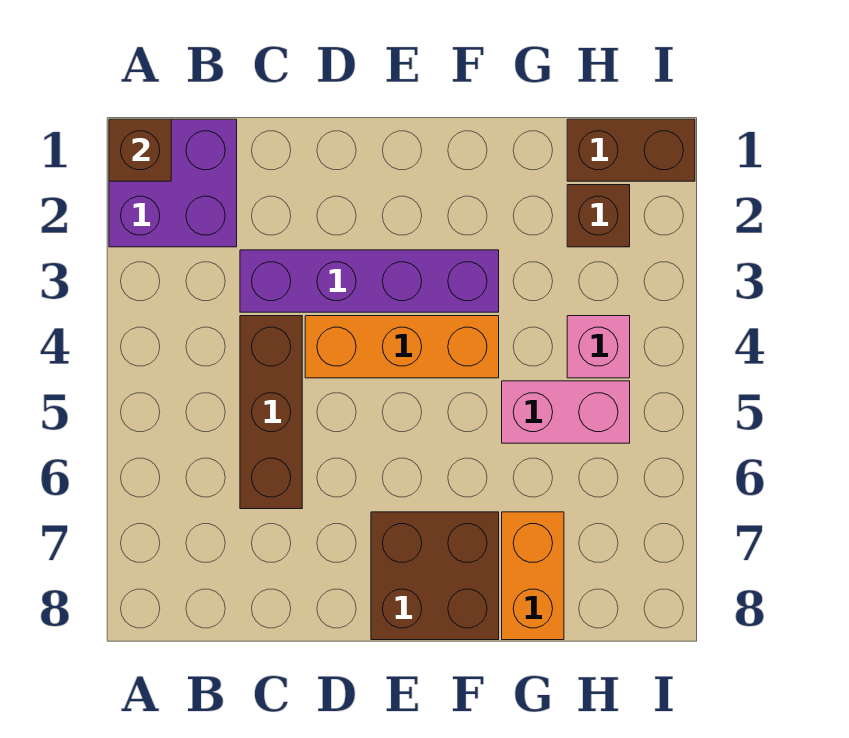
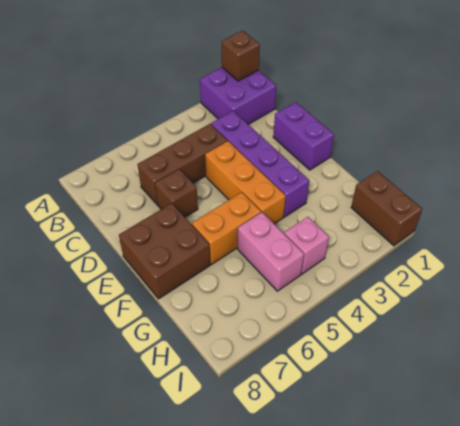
none -> purple 1x2 brick [273,102,334,170]
orange 1x2 brick [502,512,564,640] -> orange 1x2 brick moved to [192,192,261,265]
brown 1x1 brick [567,185,630,247] -> brown 1x1 brick moved to [155,169,198,217]

